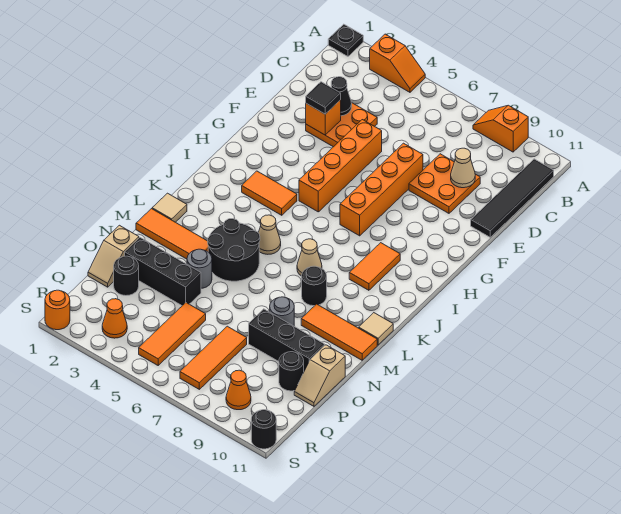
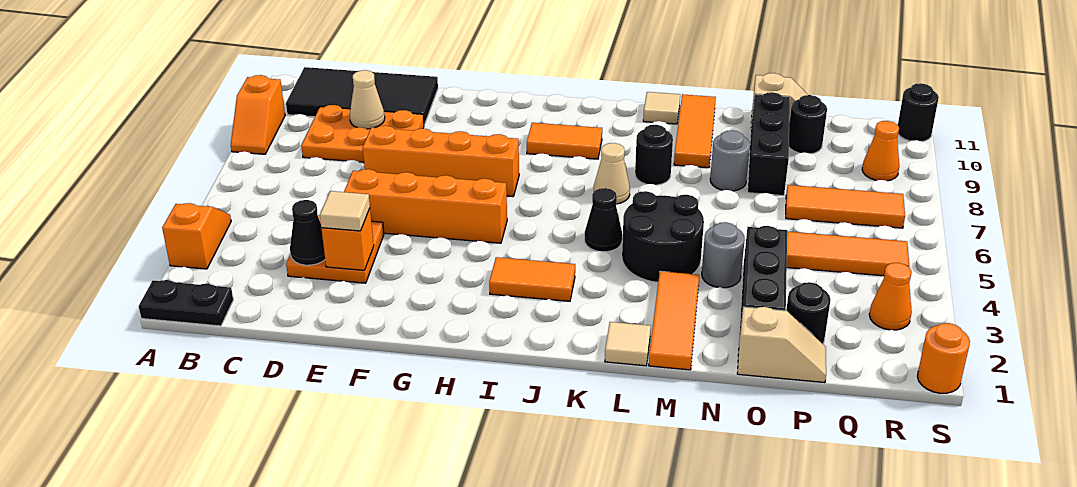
black 1x1 plate [328,24,363,56] -> black 1x2 plate [139,280,233,326]
black 1x4 tile [471,159,554,237] -> black 2x4 tile [286,67,438,125]
orange 2x2 plate [409,154,480,213] -> orange 2x3 plate [301,105,424,162]
black 1x1 tile [306,82,341,114] -> tan 1x1 tile [320,191,370,231]
orange 1x2 tile [242,171,297,215] -> orange 1x2 tile turned to [489,257,575,301]
tan 1x1 cone [258,215,281,254] -> black 1x1 cone [584,188,622,252]

